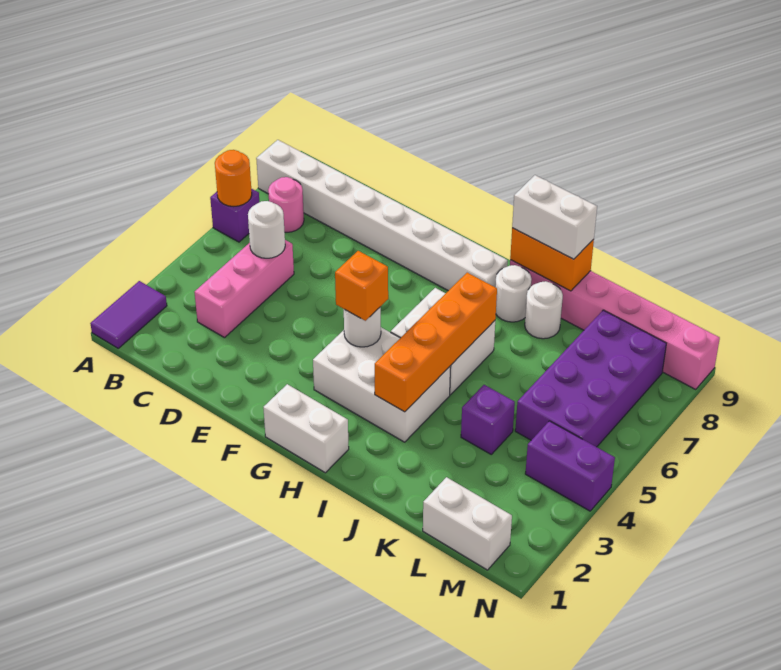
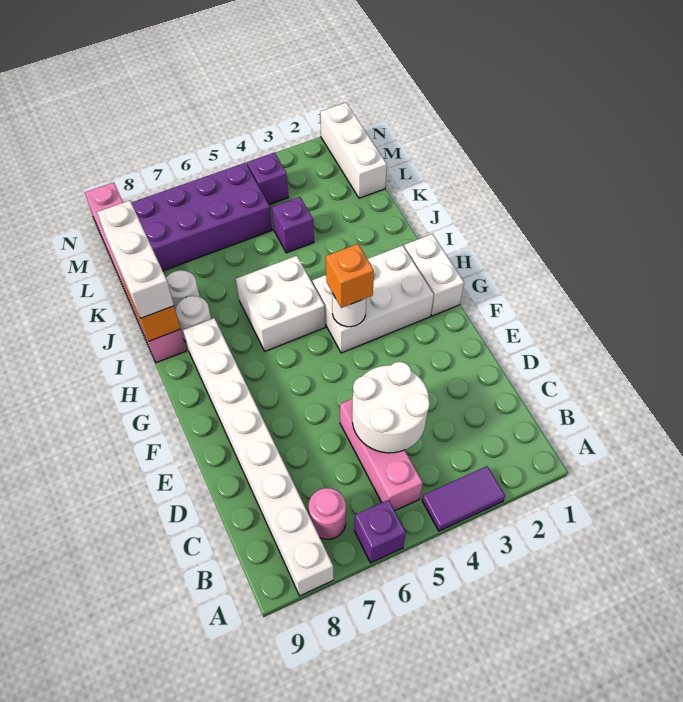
purple 1x2 tile [90,281,167,348] -> purple 1x2 tile moved to [422,466,505,531]
orange 1x1 round brick [215,150,252,207] -> none
pink 1x3 brick [195,240,294,338] -> pink 1x3 brick turned to [340,399,423,511]
white 1x1 round brick [248,201,285,258] -> white 2x2 round brick [352,362,430,453]
white 2x3 brick [313,327,451,442] -> white 2x3 brick turned to [312,245,434,353]
orange 1x4 brick [375,273,497,412] -> none
white 1x2 brick [512,175,597,259] -> white 1x3 brick [97,201,174,318]
white 1x2 brick [423,477,512,570] -> white 1x3 brick [320,103,387,198]
purple 1x2 brick [525,421,615,511] -> purple 1x1 brick [247,153,288,205]

